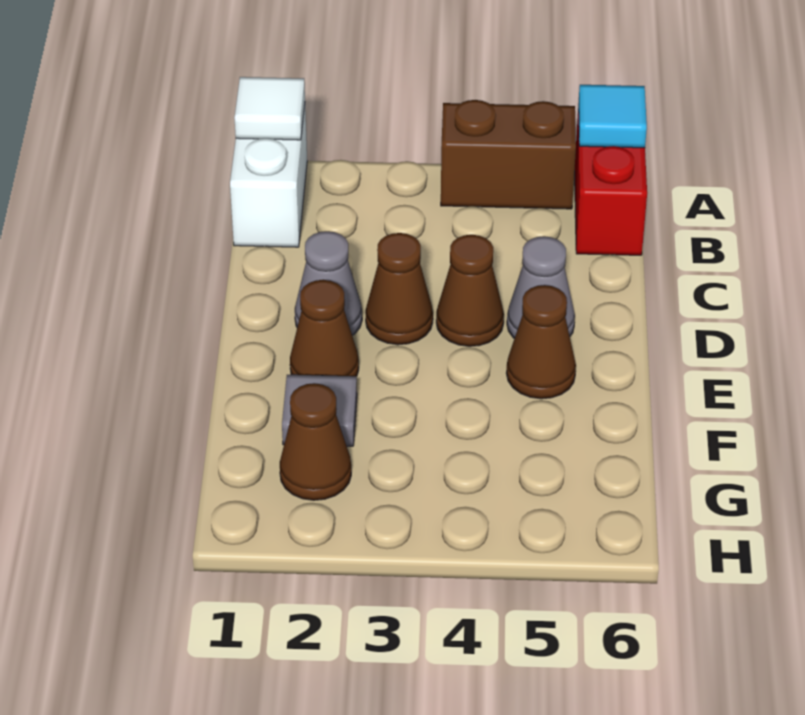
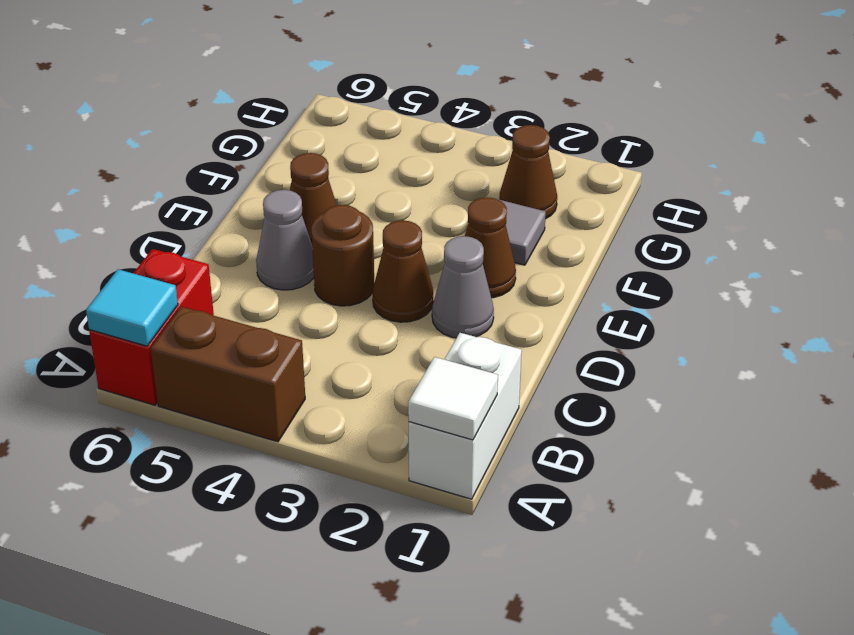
brown 1x1 cone [436,235,504,346] -> brown 1x1 round brick [311,205,374,306]

